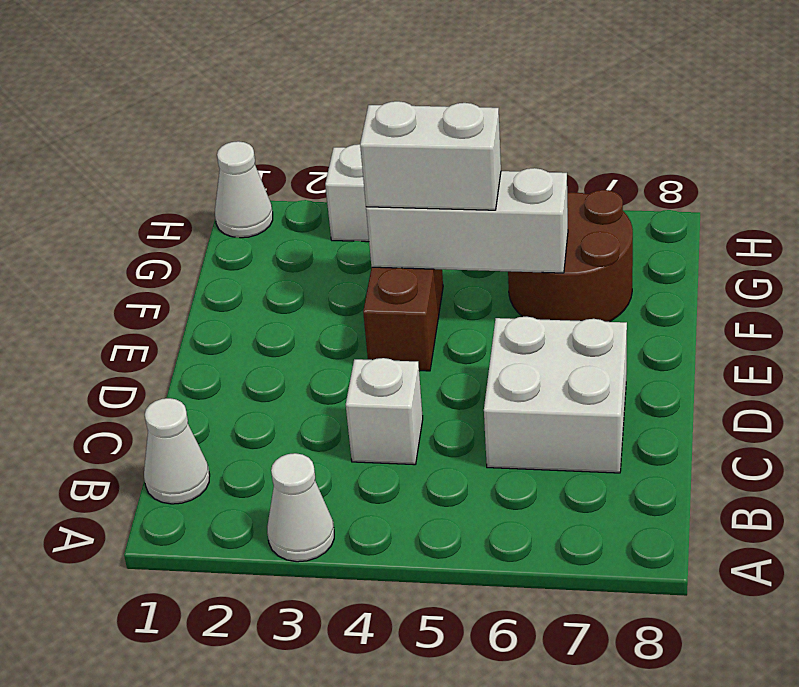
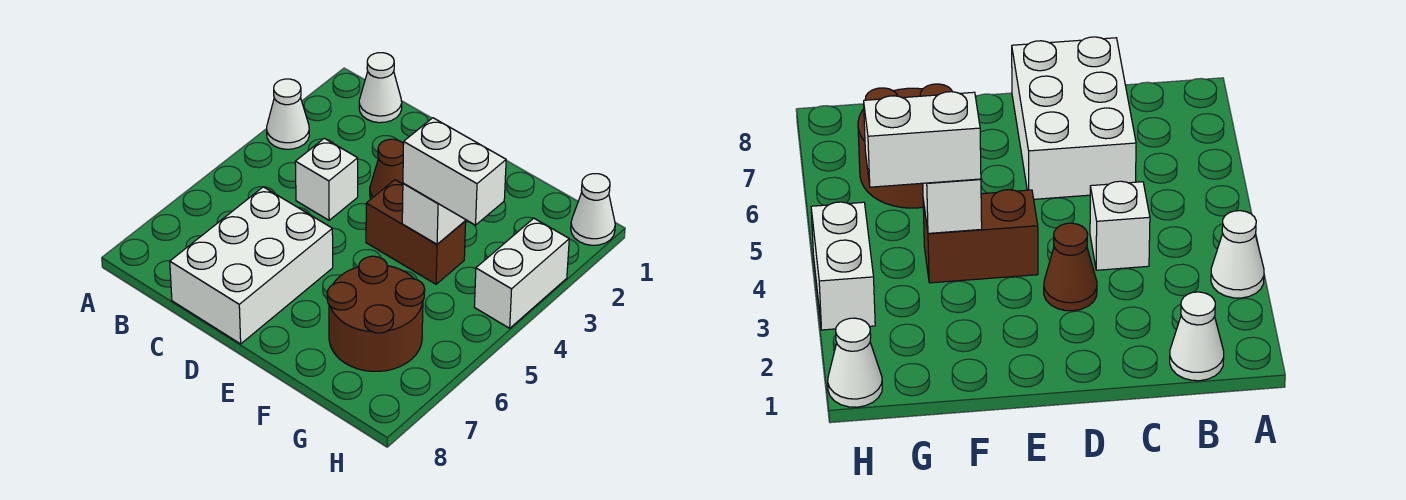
white 2x2 brick [484,317,627,473] -> white 2x3 brick [170,187,333,344]
none -> brown 1x1 cone [370,139,404,199]
white 1x3 brick [366,168,568,273] -> white 1x1 brick [402,183,466,244]
white 1x2 brick [360,101,501,210] -> white 1x2 brick turned to [403,118,506,225]

